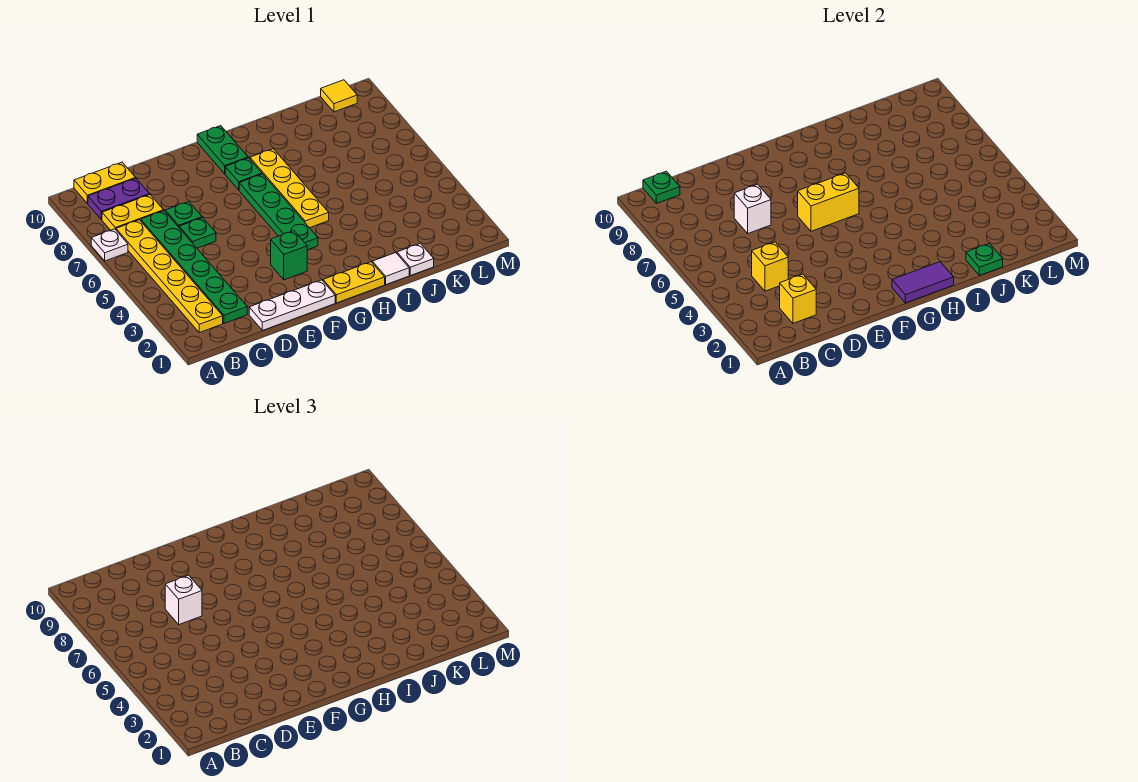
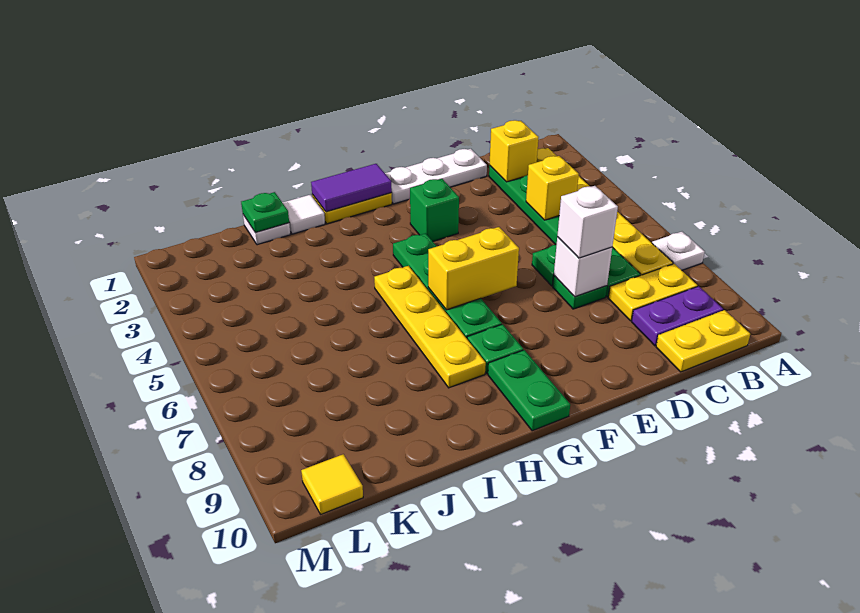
green 1x1 plate [643,171,680,203] -> none

